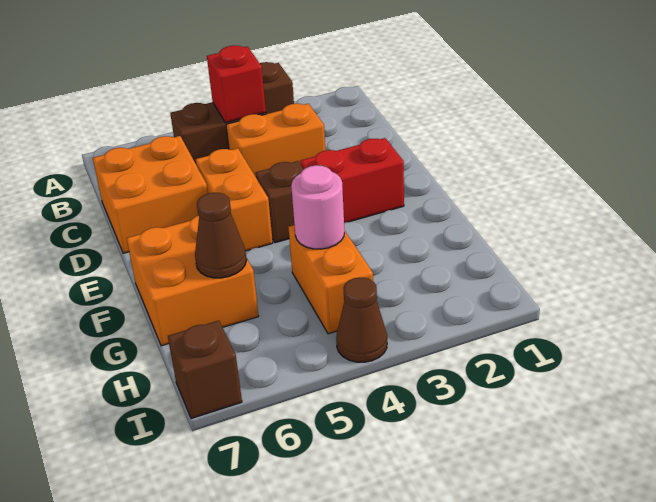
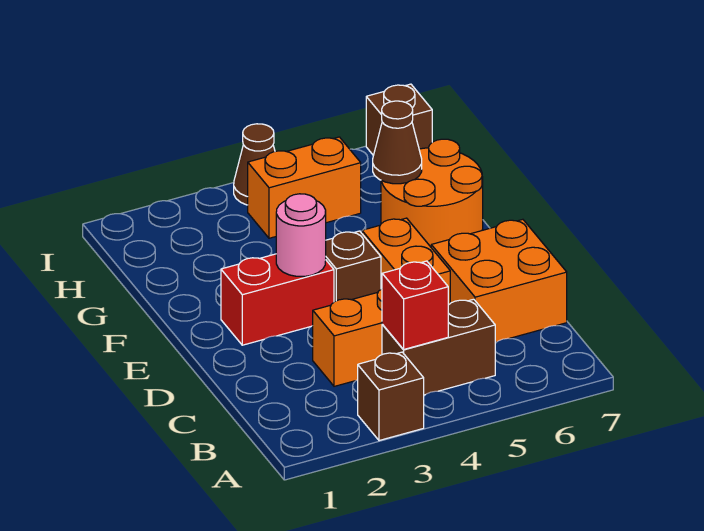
orange 2x2 brick [126,216,259,346] -> orange 2x2 round brick [381,139,483,247]
orange 1x2 brick [288,225,373,334] -> orange 1x2 brick turned to [248,137,361,238]
pink 1x1 round brick [291,165,344,249] -> pink 1x1 round brick moved to [276,194,326,277]

